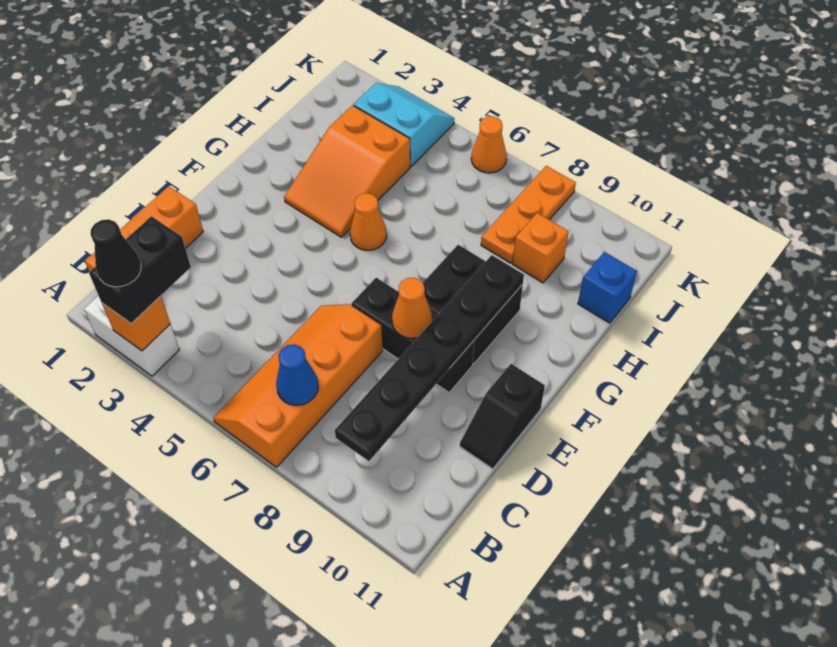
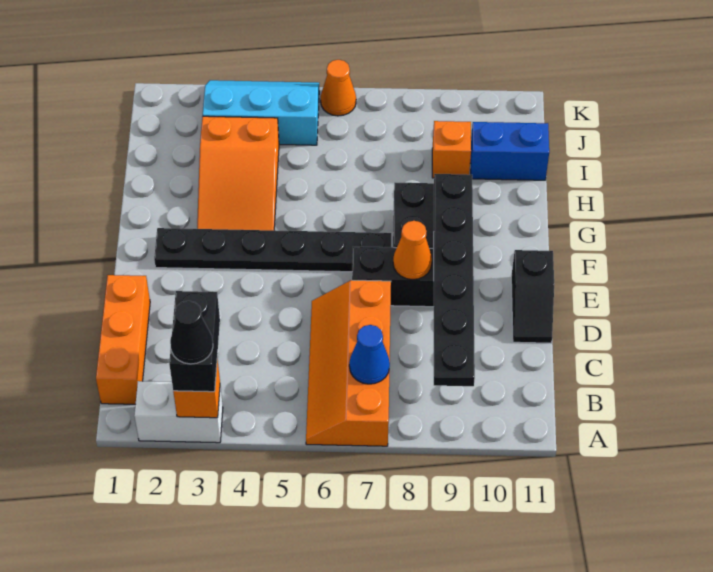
none -> black 1x6 plate [154,228,391,272]
orange 1x1 cone [350,193,387,250] -> none
orange 1x3 plate [481,166,576,263] -> none
blue 1x1 brick [578,252,637,323] -> blue 1x2 brick [470,122,549,180]
cyan 2x2 slope [354,83,454,166] -> cyan 2x3 slope [203,80,319,145]

